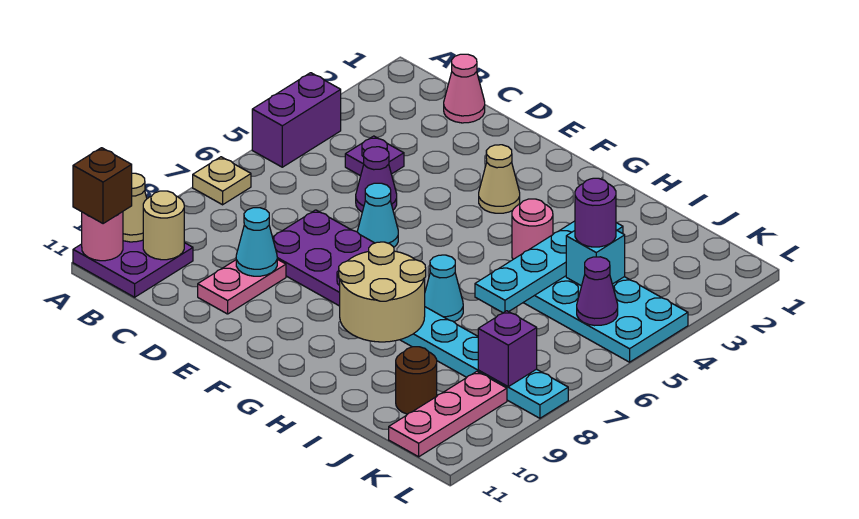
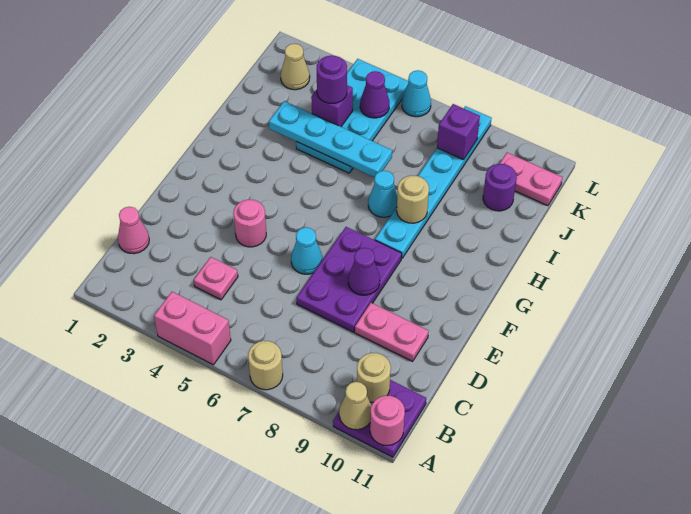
purple 1x2 brick [252,73,341,167] -> pink 1x2 brick [154,292,231,365]
tan 1x1 plate [193,157,251,205] -> tan 1x1 round brick [248,341,283,390]
brown 1x1 brick [73,148,132,224] -> none
purple 1x1 plate [345,136,404,176] -> pink 1x1 plate [194,257,238,300]
purple 1x1 cone [356,147,397,212] -> purple 1x1 cone moved to [348,248,380,295]
cyan 1x1 cone [236,208,277,276] -> cyan 1x1 cone moved to [402,70,431,117]
tan 1x1 cone [479,145,520,213] -> tan 1x1 cone moved to [281,43,310,90]
tan 2x2 round brick [339,242,426,342] -> tan 1x1 round brick [397,175,429,223]
pink 1x1 round brick [512,199,553,259] -> pink 1x1 round brick moved to [233,199,266,247]
cyan 1x1 brick [566,230,625,286] -> purple 1x1 brick [311,85,353,127]
brown 1x1 round brick [396,347,437,414] -> purple 1x1 round brick [483,164,517,211]
pink 1x3 plate [389,372,507,457] -> pink 1x2 plate [500,153,562,206]

